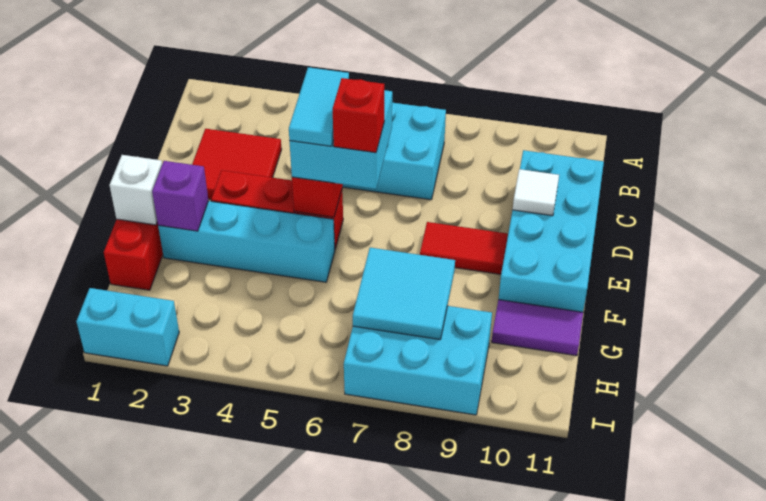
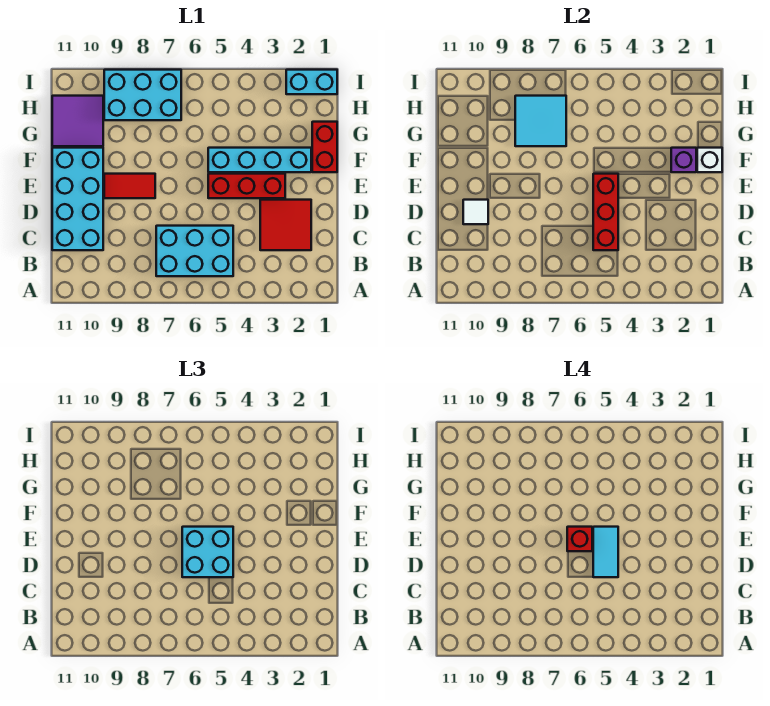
purple 1x2 tile [492,300,583,356] -> purple 2x2 tile [52,96,103,146]

